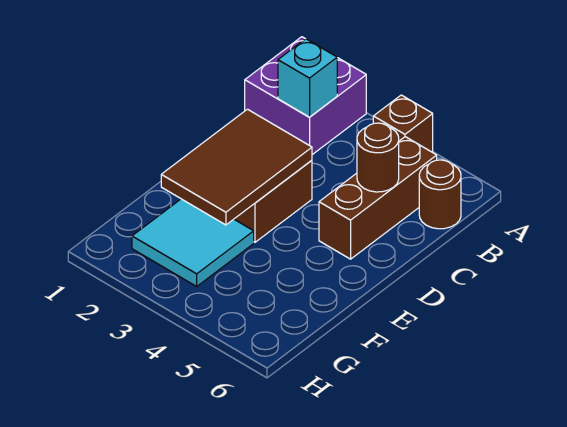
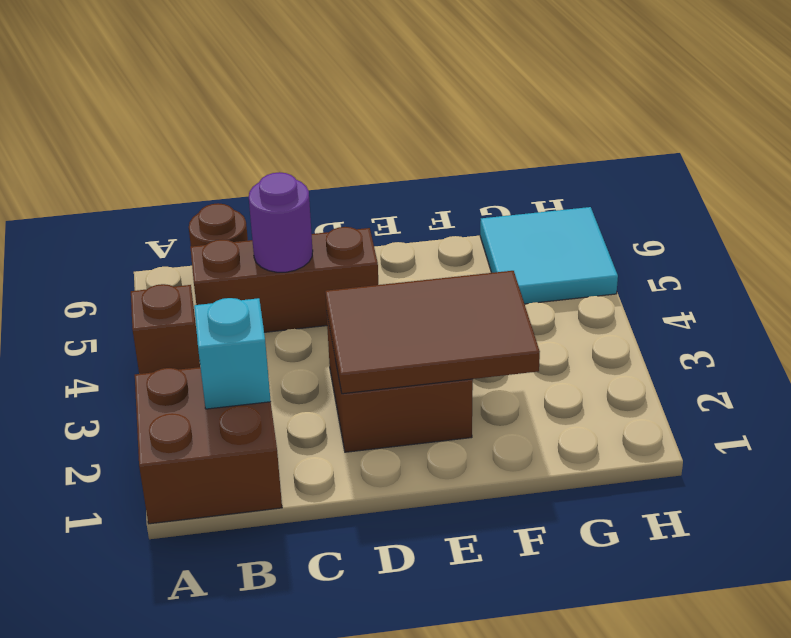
purple 2x2 brick [245,37,366,155] -> brown 2x2 brick [135,367,282,524]
brown 1x1 round brick [357,123,399,192] -> purple 1x1 round brick [249,172,313,272]
cyan 2x2 tile [132,199,254,286] -> cyan 2x2 tile moved to [480,207,618,304]

